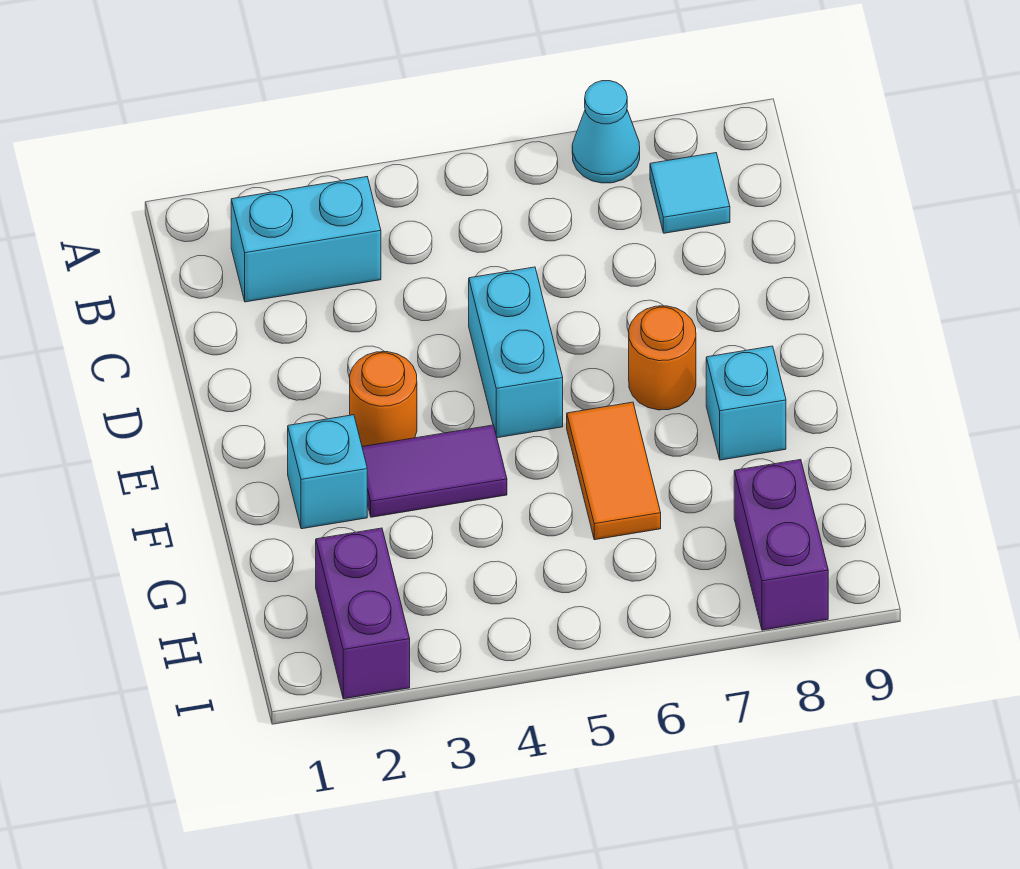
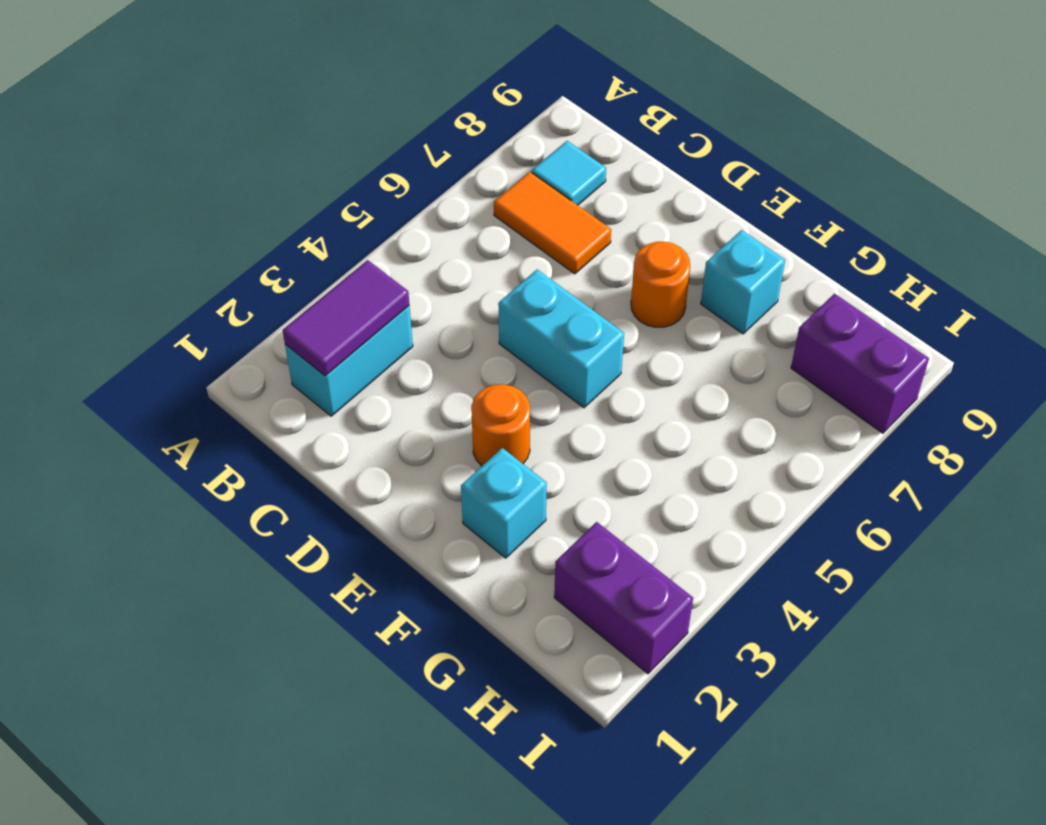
cyan 1x1 cone [572,81,640,183] -> none
purple 1x2 tile [362,425,507,517] -> purple 1x2 tile moved to [282,260,409,376]
orange 1x2 tile [567,402,661,540] -> orange 1x2 tile moved to [494,172,611,274]

